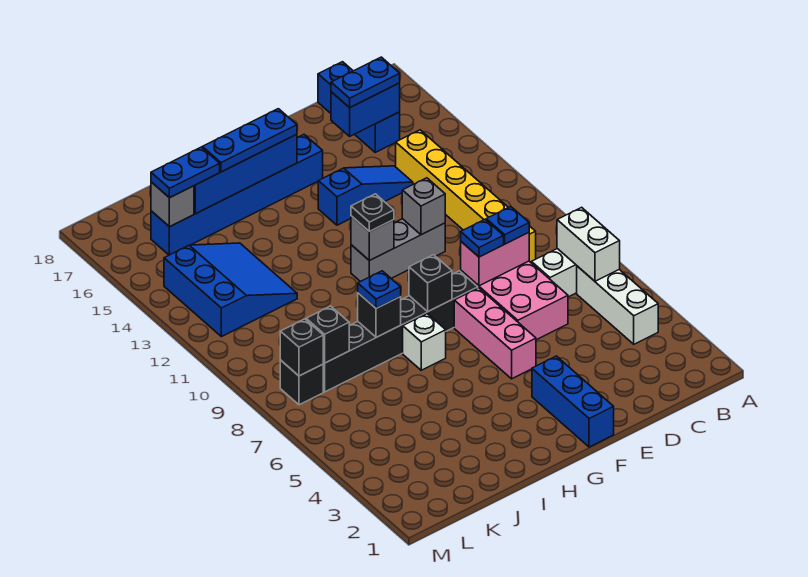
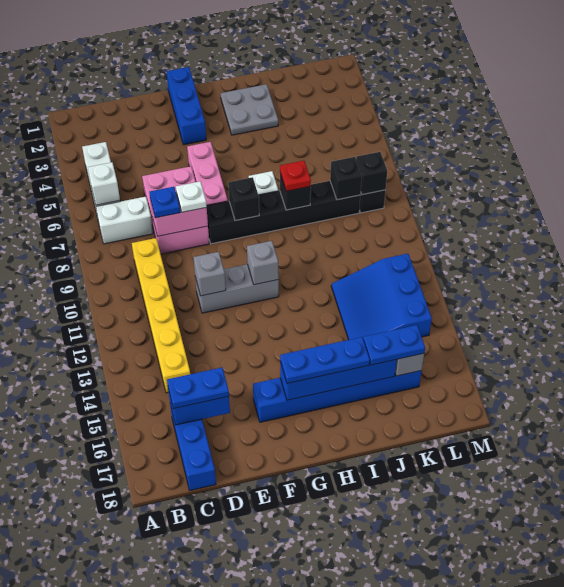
white 1x2 brick [557,207,620,281] -> white 1x1 brick [88,162,120,205]
blue 1x3 slope [318,166,413,225] -> none
blue 1x1 plate [461,220,504,257] -> white 1x1 plate [176,181,207,212]
black 1x1 plate [351,194,394,232] -> none
none -> grey 2x2 plate [221,84,278,135]
blue 1x1 plate [358,271,401,308] -> red 1x1 plate [280,161,311,191]

